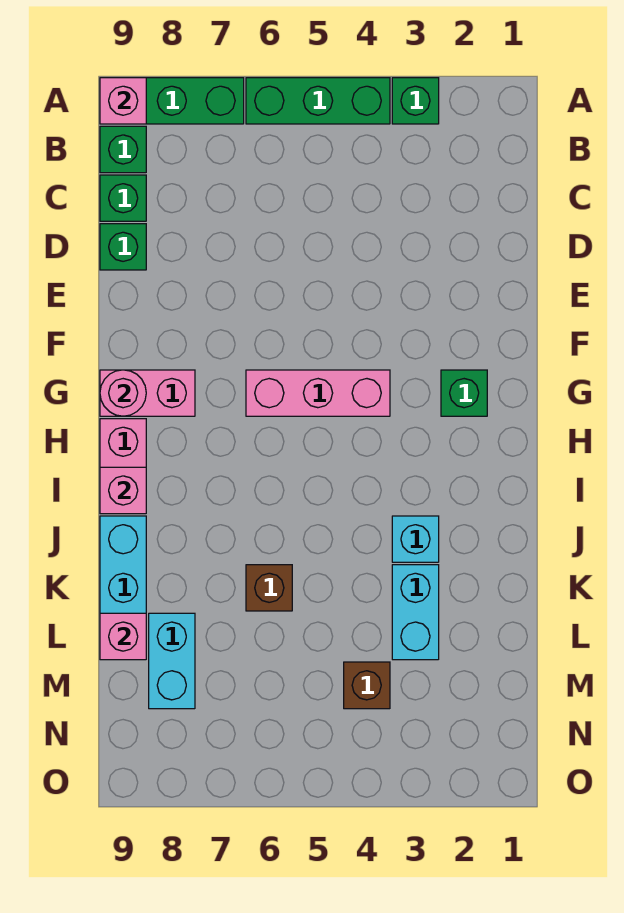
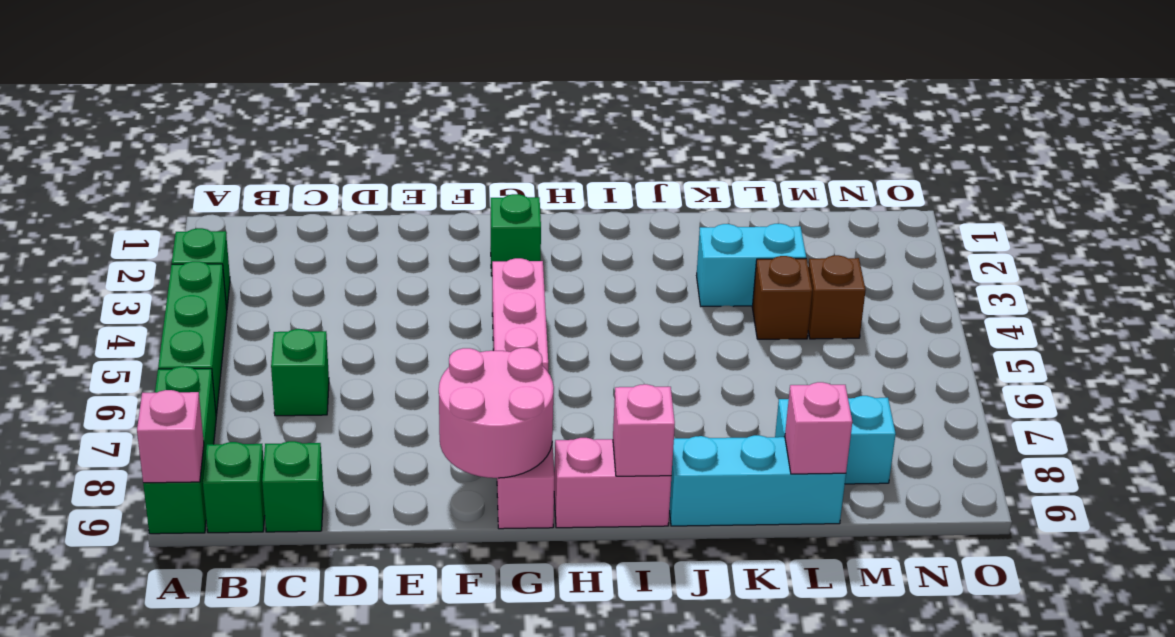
green 1x1 brick [100,224,146,270] -> green 1x1 brick moved to [271,329,329,416]
pink 1x1 round brick [100,370,146,416] -> pink 2x2 round brick [439,348,554,478]
cyan 1x1 brick [392,516,439,562] -> none
brown 1x1 brick [246,565,292,611] -> brown 1x1 brick moved to [752,256,812,339]

